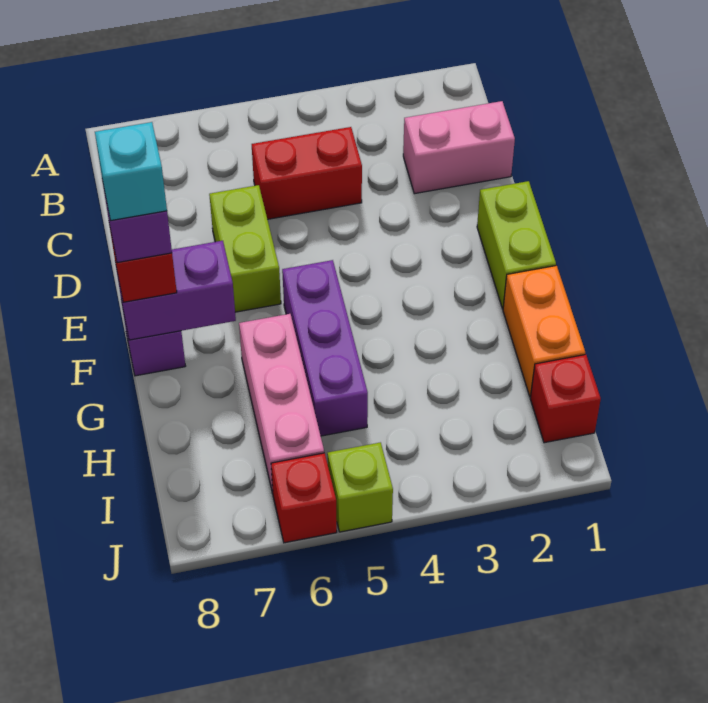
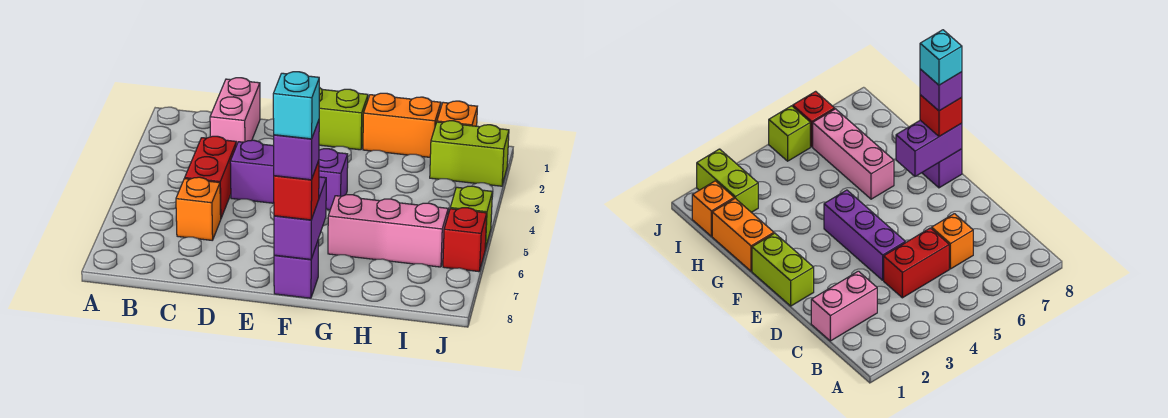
none -> orange 1x1 brick [176,177,221,240]
lime 1x2 brick [209,185,281,312] -> lime 1x2 brick moved to [430,121,509,186]
purple 1x3 brick [282,260,368,436] -> purple 1x3 brick moved to [230,140,348,210]
red 1x1 brick [530,355,601,443] -> orange 1x1 brick [437,101,477,126]

